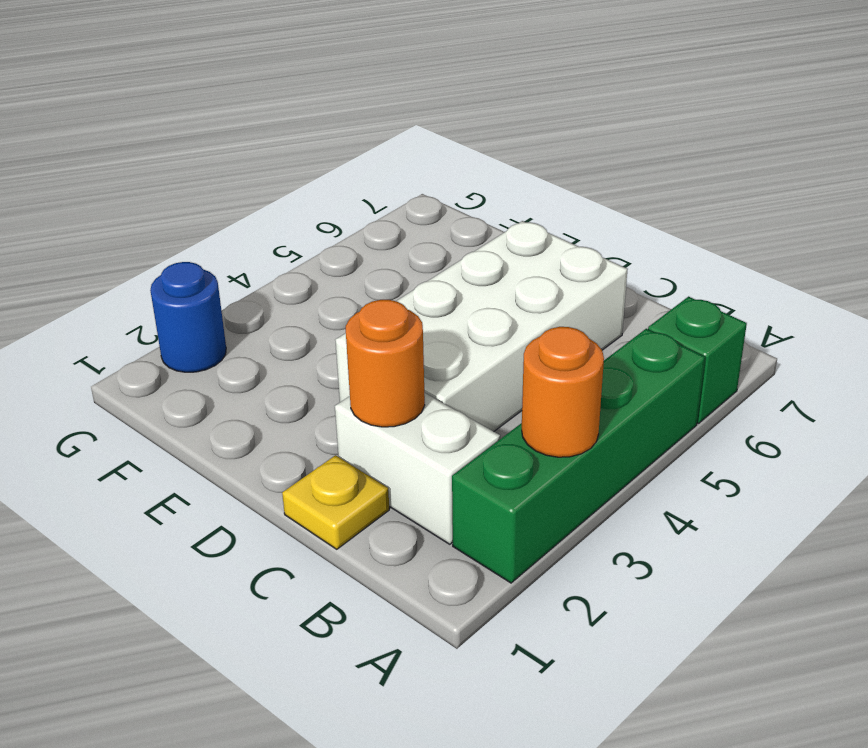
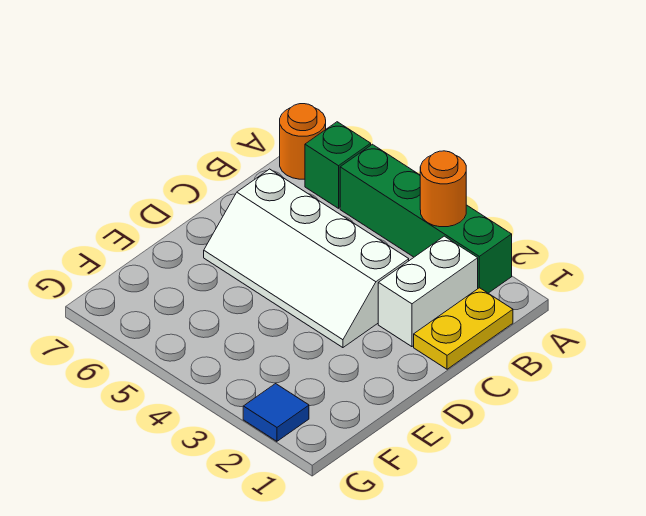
yellow 1x1 plate [282,455,389,549] -> yellow 1x2 plate [414,288,513,369]
orange 1x1 round brick [346,300,425,427] -> orange 1x1 round brick moved to [280,104,326,179]
white 2x4 brick [335,221,628,431] -> white 2x4 slope [204,169,409,348]
blue 1x1 round brick [150,262,226,372] -> blue 1x1 tile [243,384,309,441]

